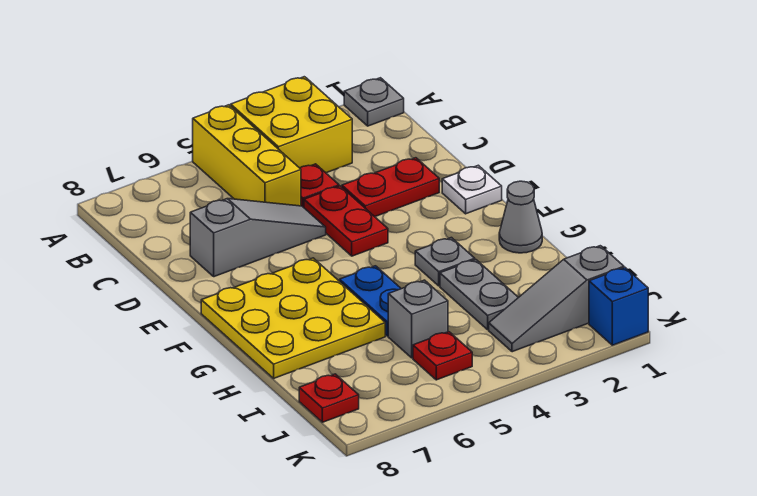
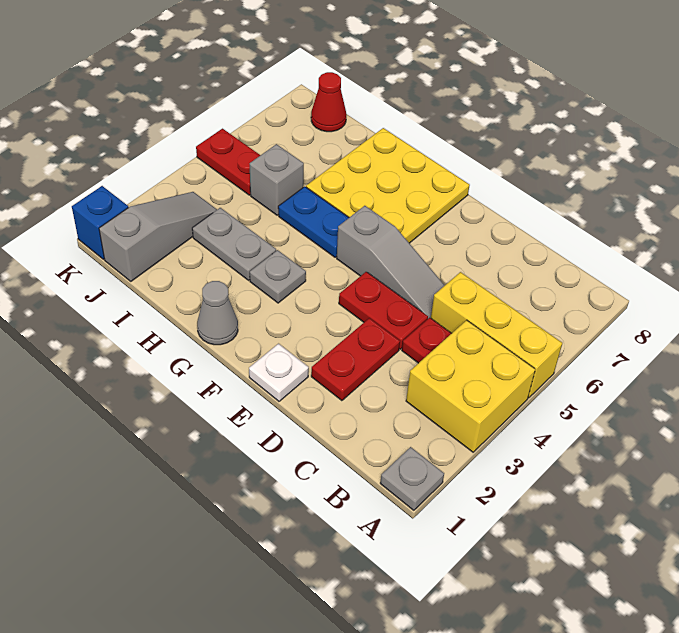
grey 1x3 slope [190,199,326,277] -> grey 1x3 slope turned to [337,206,445,318]
red 1x1 plate [413,332,472,380] -> red 1x2 plate [196,129,260,195]
red 1x1 plate [299,374,359,422] -> red 1x1 cone [311,72,346,132]

